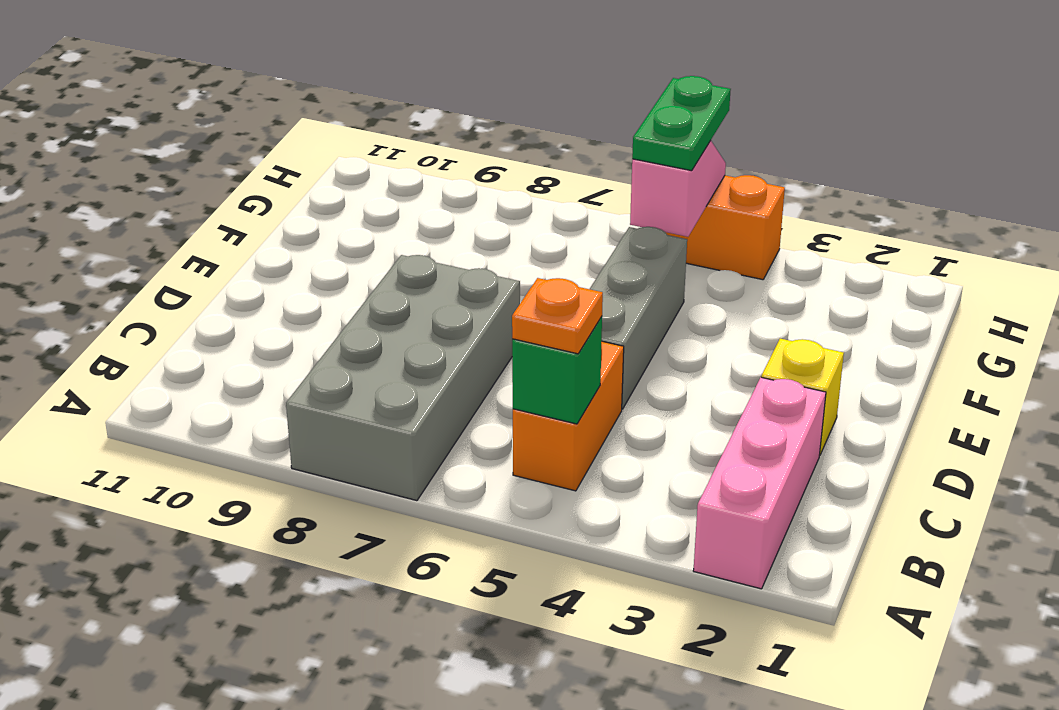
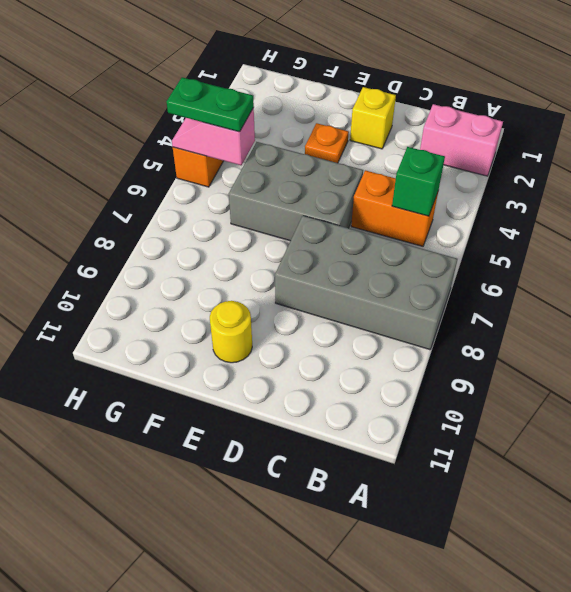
pink 1x3 brick [693,377,826,589] -> pink 1x2 brick [420,104,503,176]
orange 1x1 plate [512,278,603,354] -> orange 1x1 plate moved to [305,123,349,163]
grey 1x3 brick [590,227,687,409] -> grey 2x3 brick [229,142,363,241]
none -> yellow 1x1 round brick [210,301,252,363]

